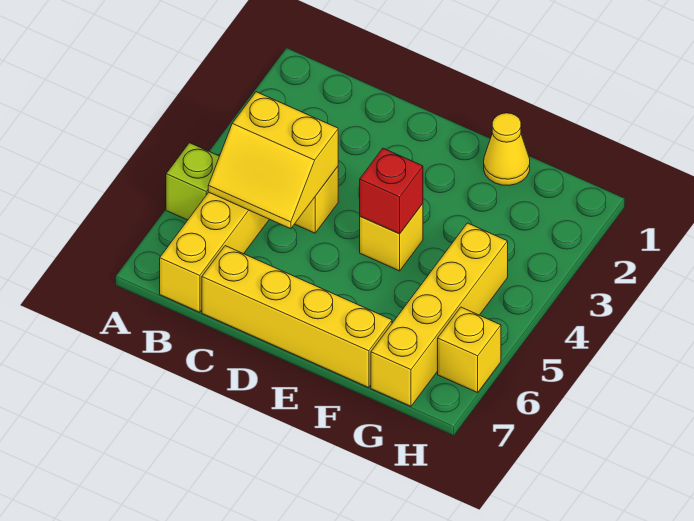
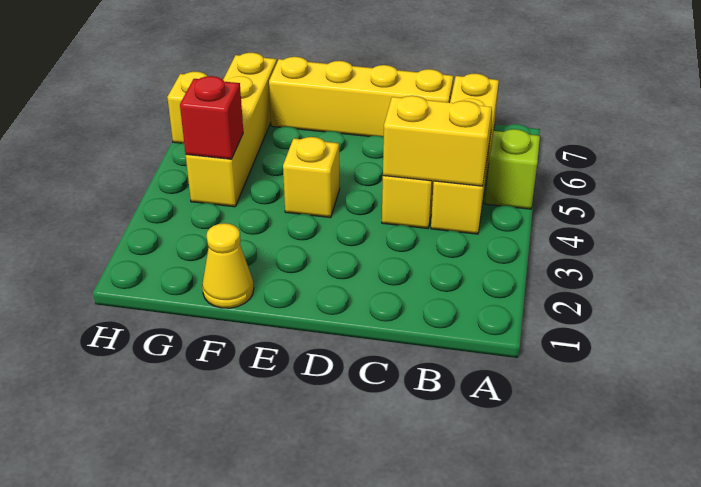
red 1x1 brick [360,148,423,234] -> red 1x1 brick moved to [180,76,243,159]

